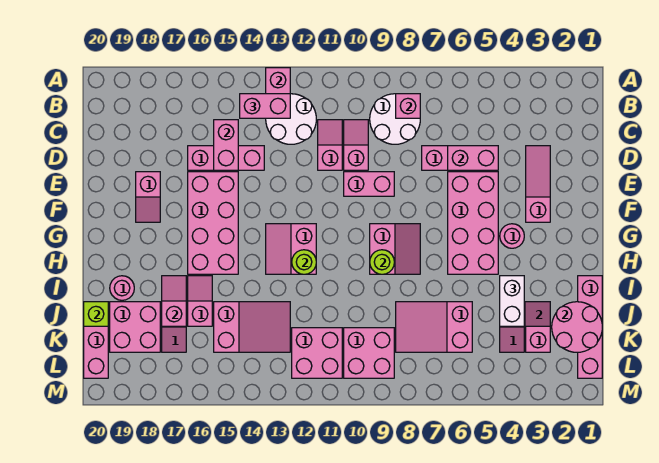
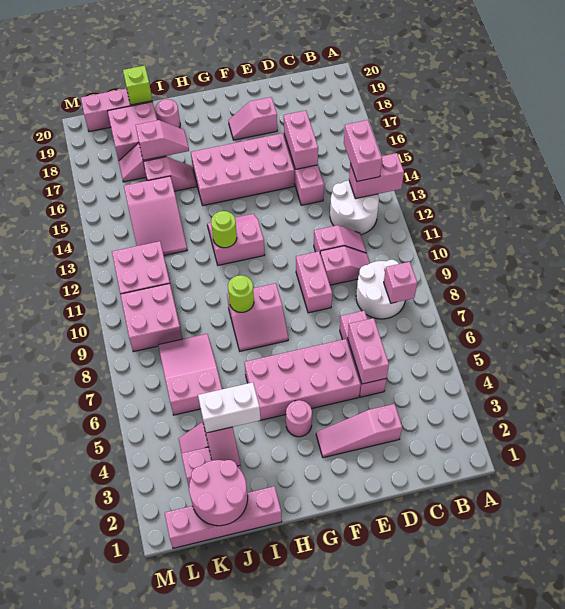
pink 1x2 brick [214,120,238,170] -> pink 1x2 brick turned to [284,110,318,170]
pink 1x3 slope [526,146,550,222] -> pink 1x3 slope turned to [316,404,402,458]

